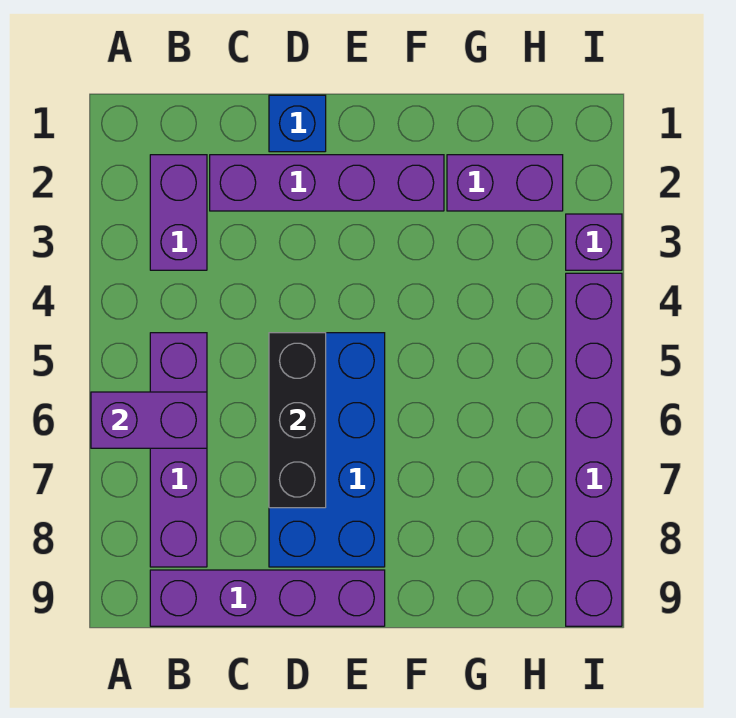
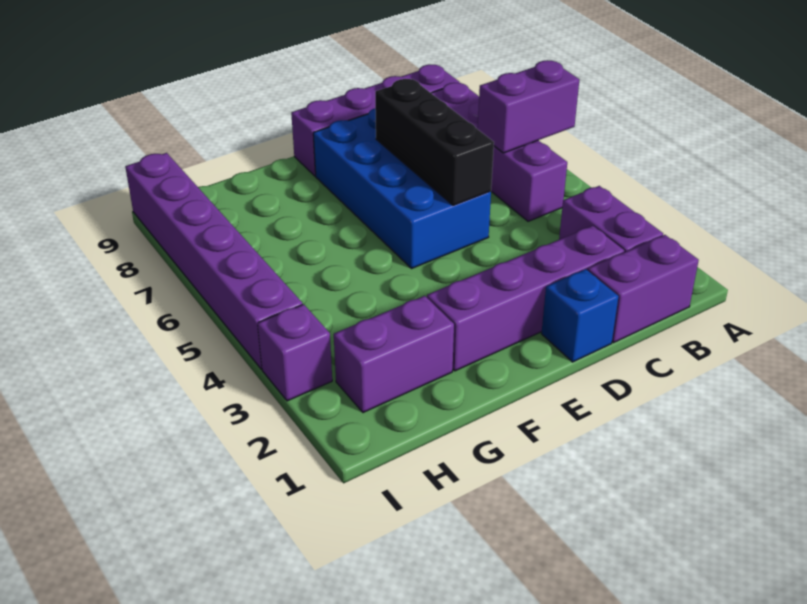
none -> purple 1x2 brick [588,235,699,343]

